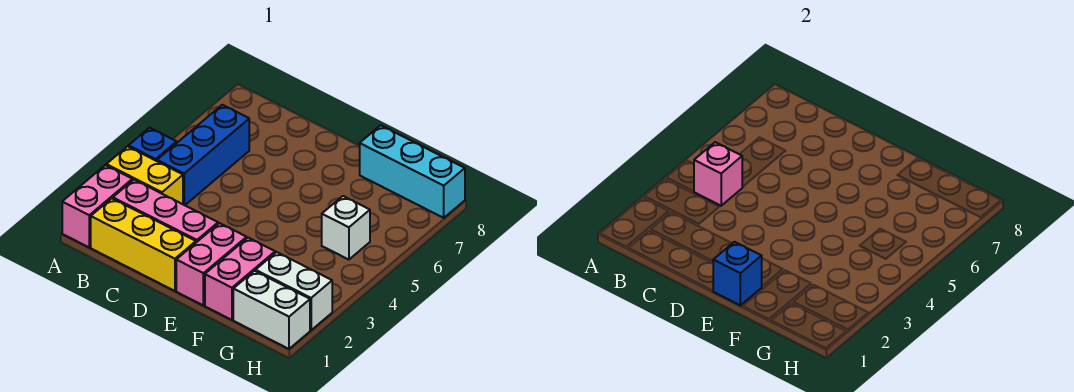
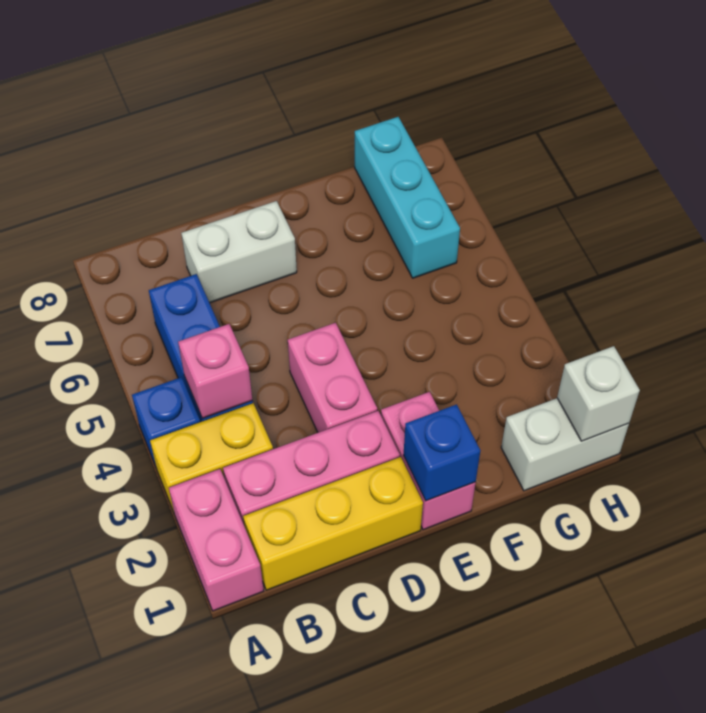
pink 1x2 brick [205,238,275,320] -> pink 1x2 brick moved to [288,323,377,433]
cyan 1x3 brick [360,125,465,218] -> cyan 1x3 brick turned to [355,117,460,278]
white 1x2 brick [256,252,332,330] -> white 1x2 brick moved to [181,201,297,303]
white 1x1 brick [322,196,370,260] -> white 1x1 brick moved to [557,346,640,441]

